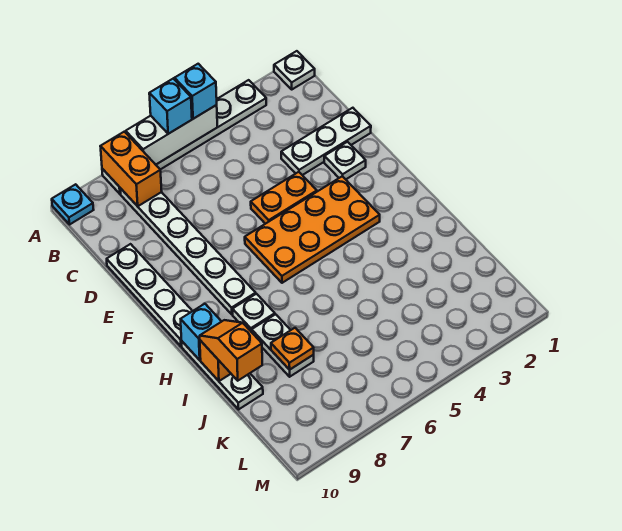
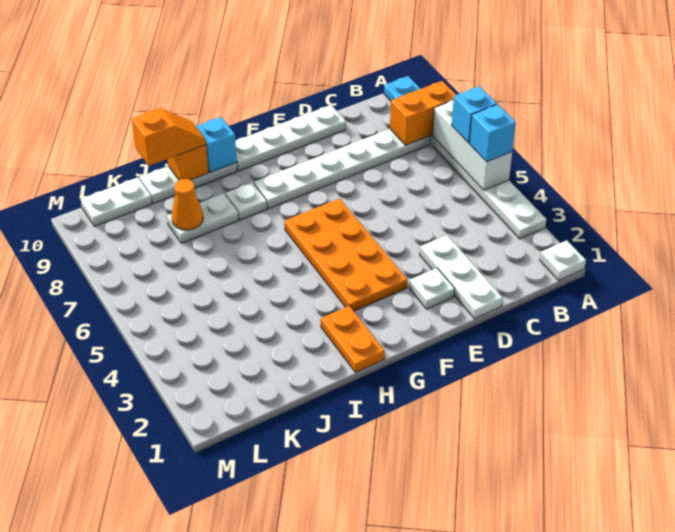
orange 1x2 plate [251,172,317,224] -> orange 1x2 plate moved to [321,306,385,372]
orange 1x1 plate [271,328,314,370] -> orange 1x1 cone [172,179,203,230]
none -> white 1x2 plate [81,177,152,226]

